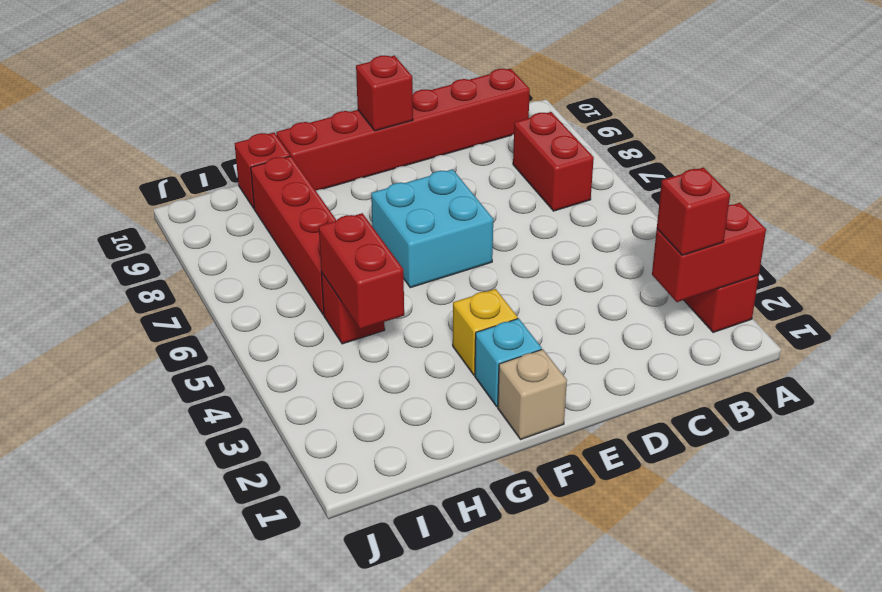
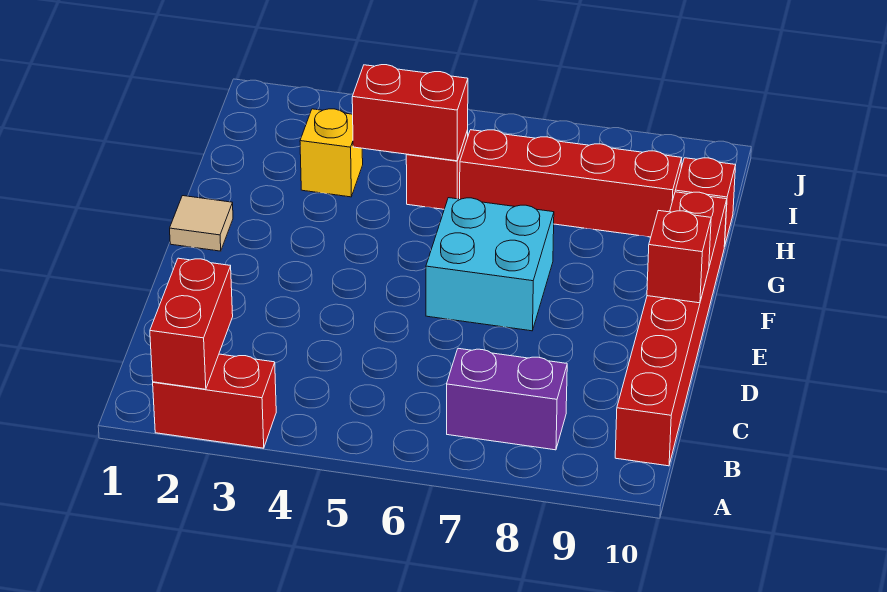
red 1x1 brick [657,168,730,255] -> none
red 1x2 brick [513,112,594,211] -> purple 1x2 brick [447,348,567,450]
tan 1x1 brick [498,349,567,439] -> tan 1x1 tile [170,196,233,251]
cyan 1x1 brick [475,318,542,407] -> none
yellow 1x1 brick [453,289,518,375] -> yellow 1x1 brick moved to [300,109,363,197]

